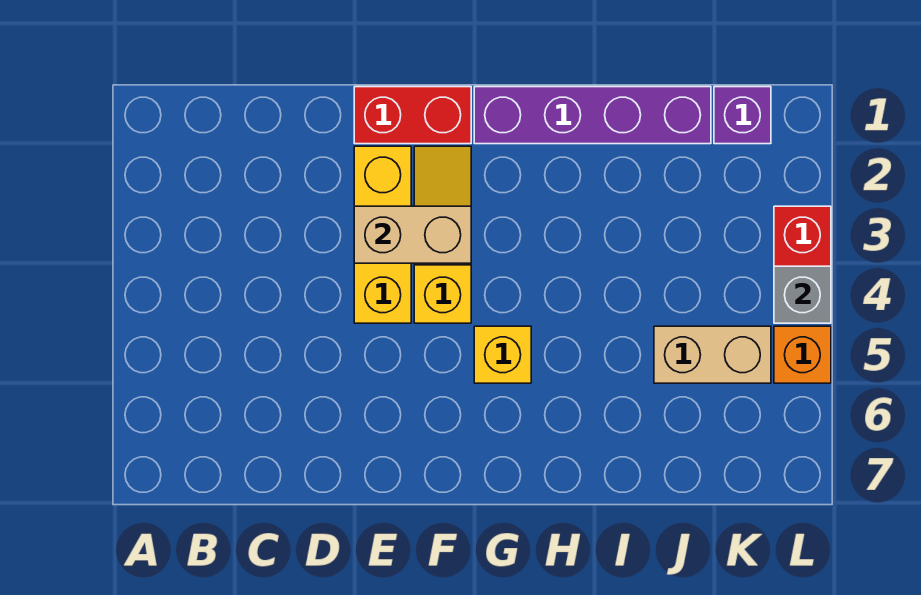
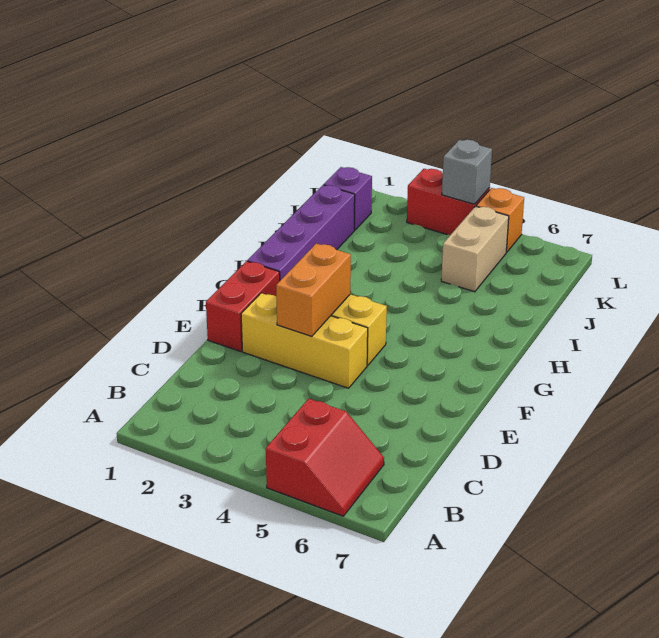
none -> red 2x2 slope [266,399,384,516]
tan 1x2 brick [354,206,471,263] -> orange 1x2 brick [276,244,351,336]
yellow 1x1 brick [474,326,531,383] -> none

